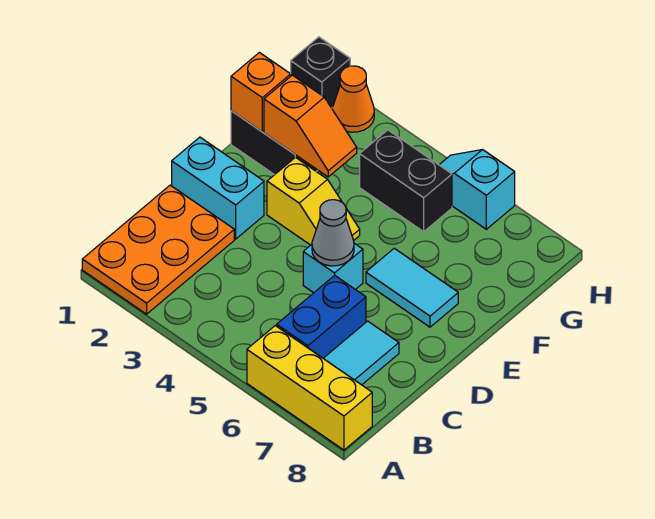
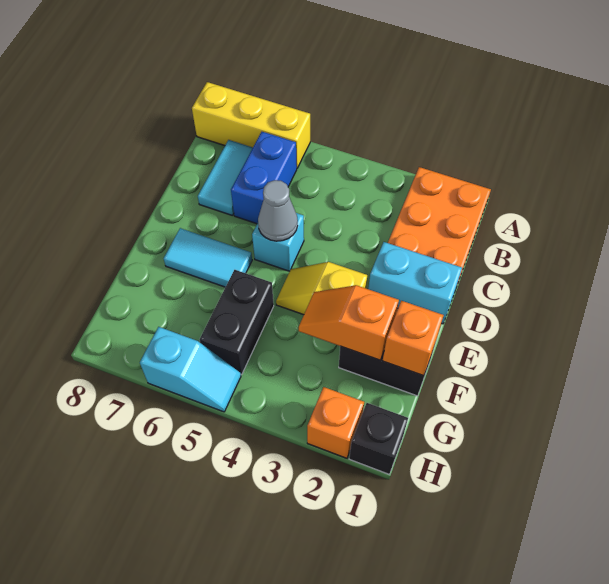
black 1x2 brick [360,130,452,232] -> black 1x2 brick turned to [200,270,274,374]
orange 1x1 cone [332,66,374,132] -> orange 1x1 brick [307,387,364,458]

